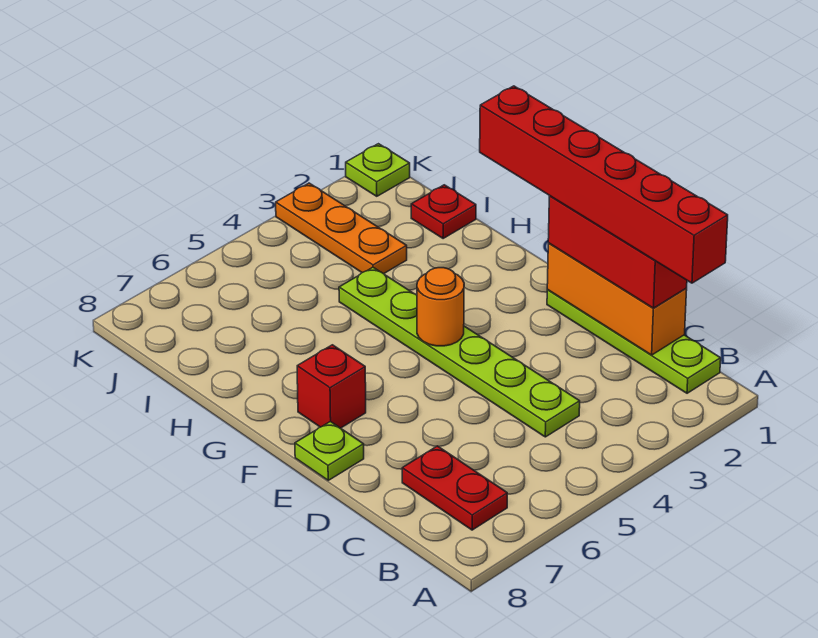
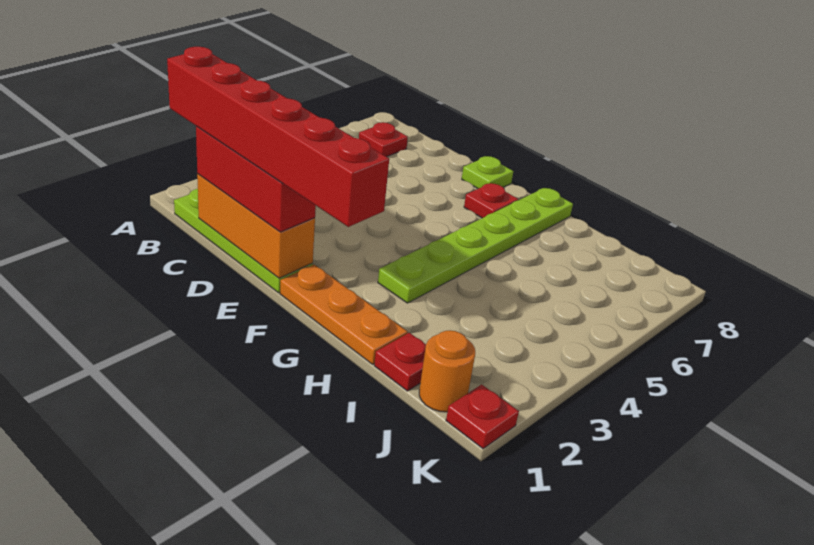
red 1x2 plate [402,446,507,530] -> red 1x1 plate [359,122,408,157]
lime 1x6 plate [339,267,580,437] -> lime 1x6 plate turned to [378,188,573,303]
orange 1x1 round brick [417,268,464,346] -> orange 1x1 round brick moved to [419,330,475,412]
red 1x1 brick [297,345,366,428] -> red 1x1 plate [464,183,518,218]
orange 1x3 plate [276,183,407,274] -> orange 1x3 plate moved to [280,265,408,364]
lime 1x1 plate [346,144,410,196] -> red 1x1 plate [446,384,519,449]

